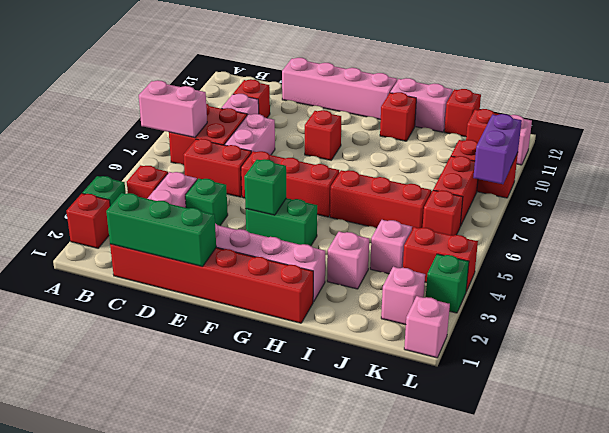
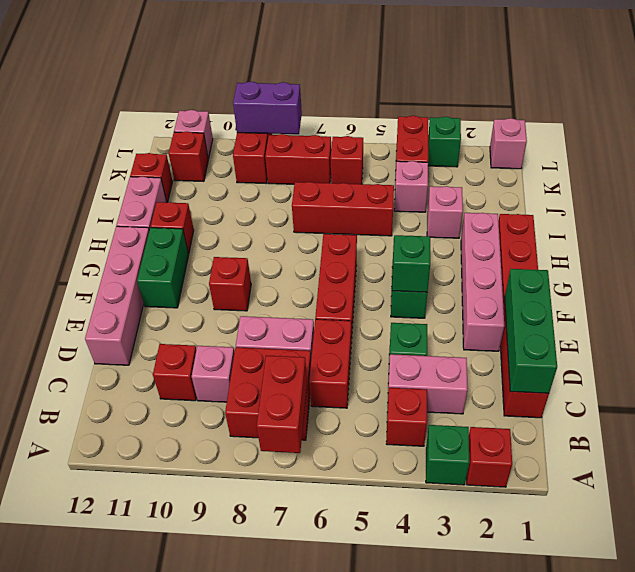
pink 1x2 brick [139,80,207,138] -> red 1x2 brick [257,355,307,453]
none -> green 1x2 brick [137,228,189,308]
red 1x3 brick [330,170,431,229] -> red 1x3 brick turned to [292,182,394,236]
pink 1x1 brick [381,267,425,325] -> none

